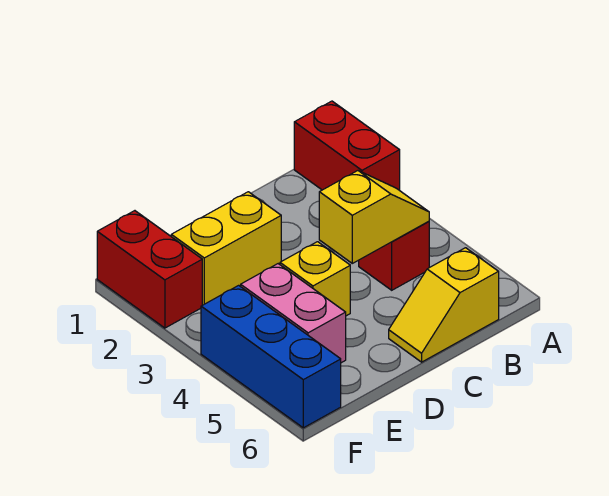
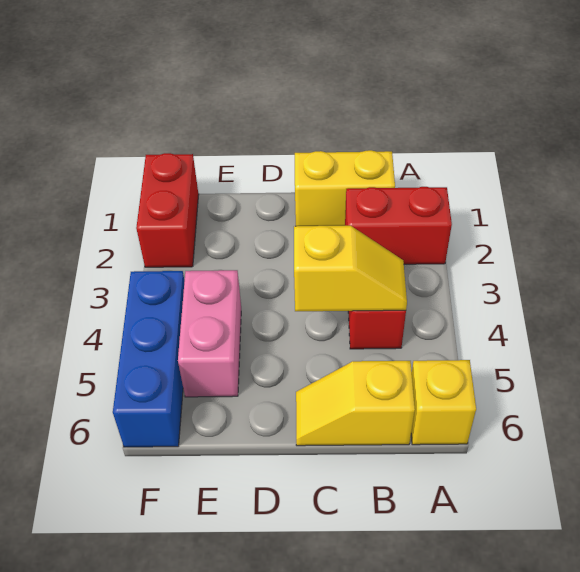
red 1x2 brick [294,101,400,190] -> red 1x2 brick turned to [345,187,452,264]
yellow 1x2 brick [171,192,281,305] -> yellow 1x2 brick moved to [295,150,395,226]
yellow 1x1 brick [280,242,350,316] -> yellow 1x1 brick moved to [411,360,476,445]

